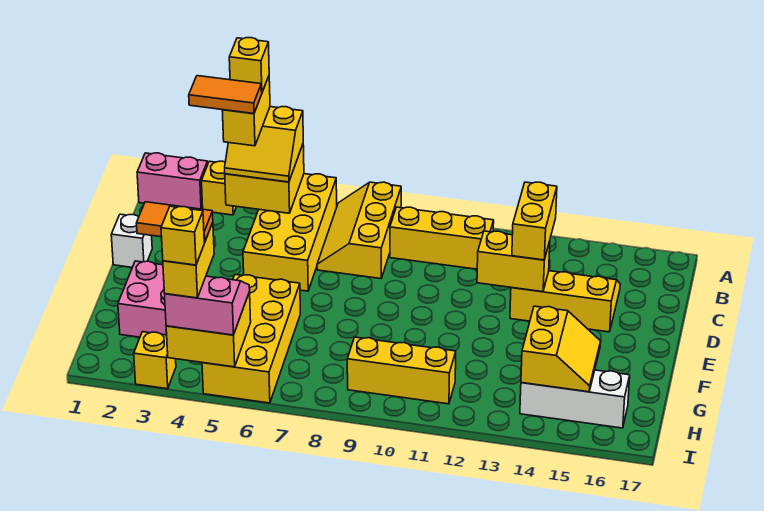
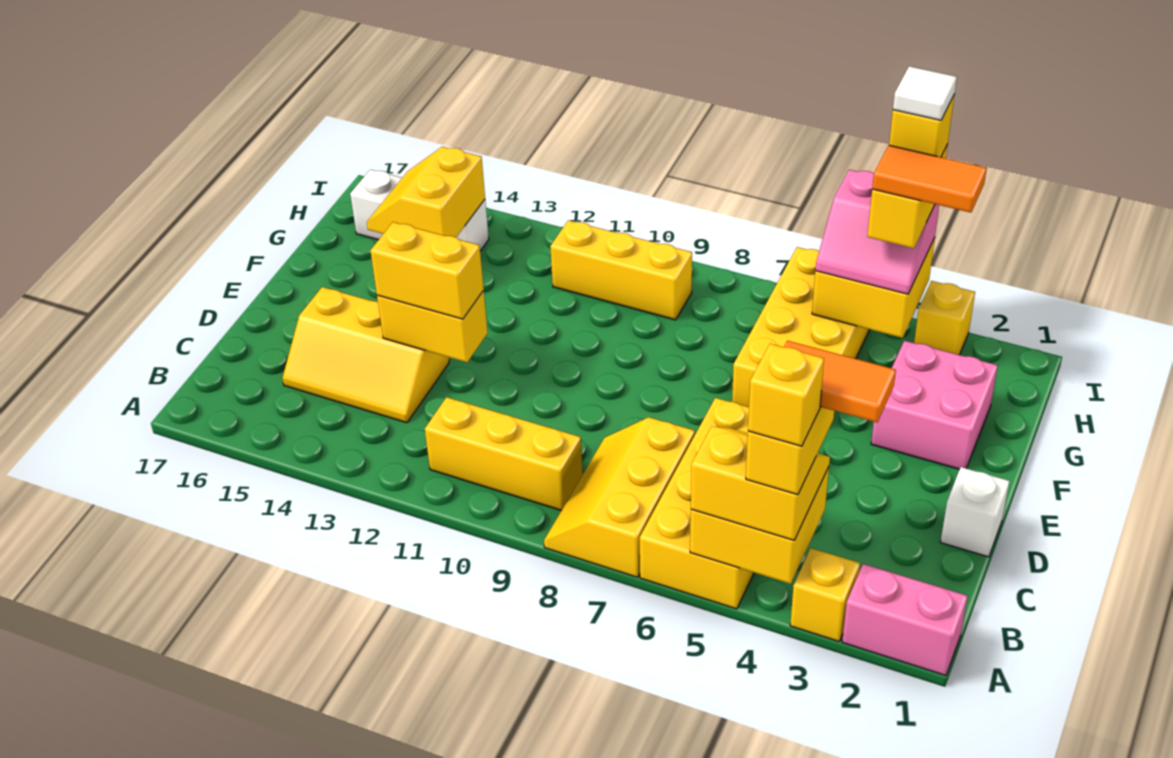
yellow 2x3 slope [317,182,401,279] -> yellow 2x3 slope turned to [544,417,695,577]
yellow 1x2 brick [512,182,557,260] -> yellow 1x2 brick turned to [370,222,484,319]
none -> white 1x1 tile [893,66,957,120]

